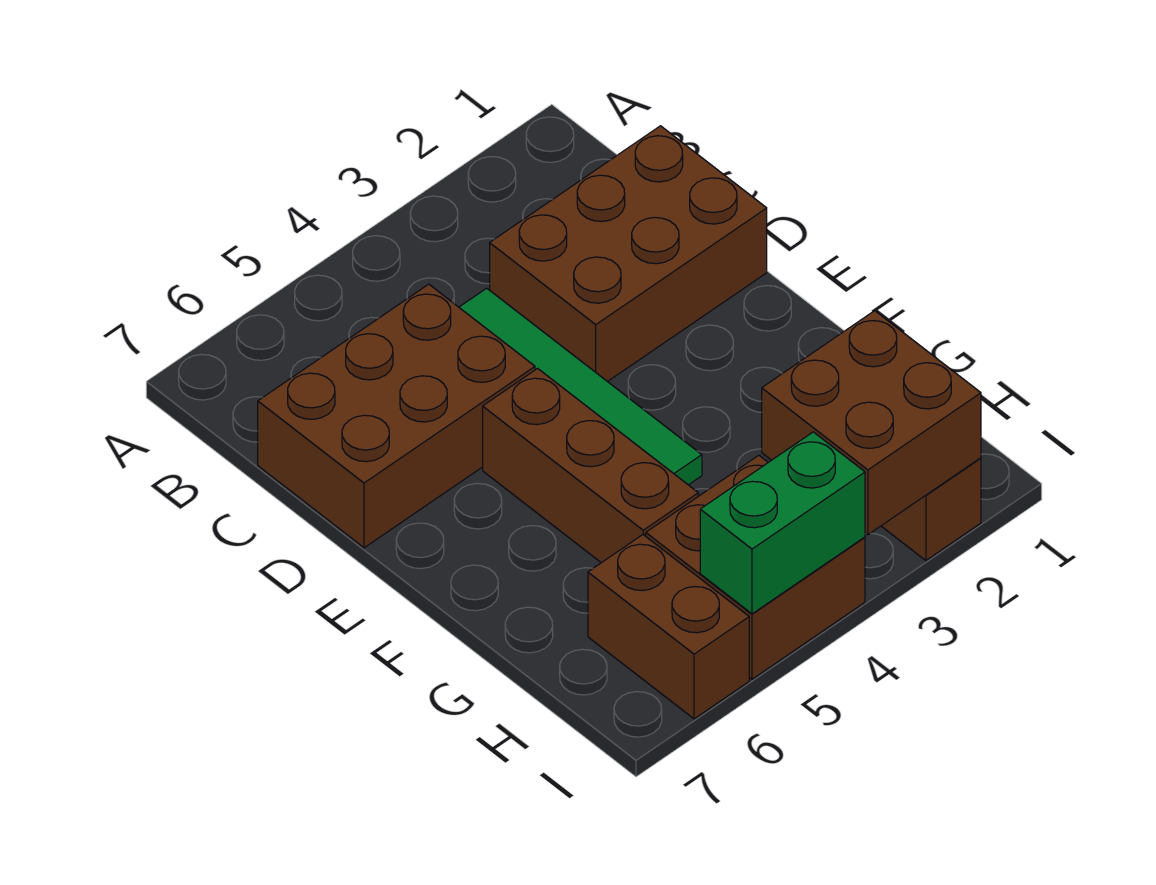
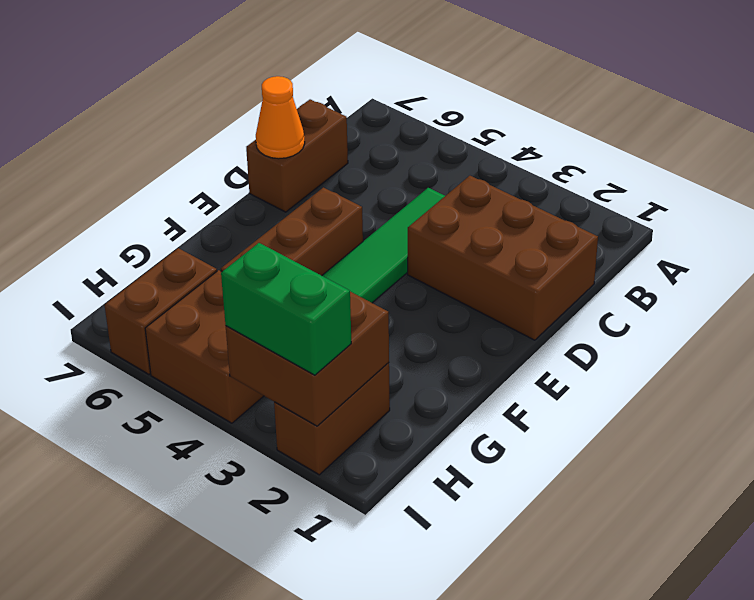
brown 2x3 brick [258,284,535,548] -> brown 1x2 brick [246,99,348,212]
none -> orange 1x1 cone [256,76,305,159]
green 1x2 brick [700,432,865,614] -> green 1x2 brick moved to [221,243,351,375]

